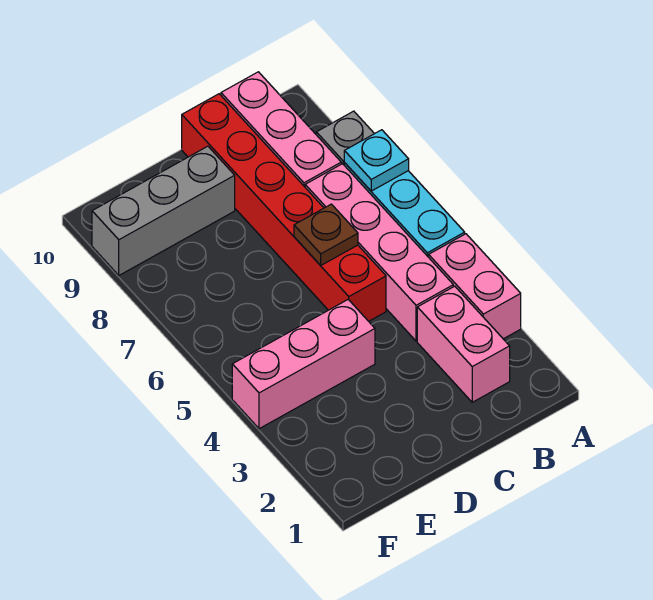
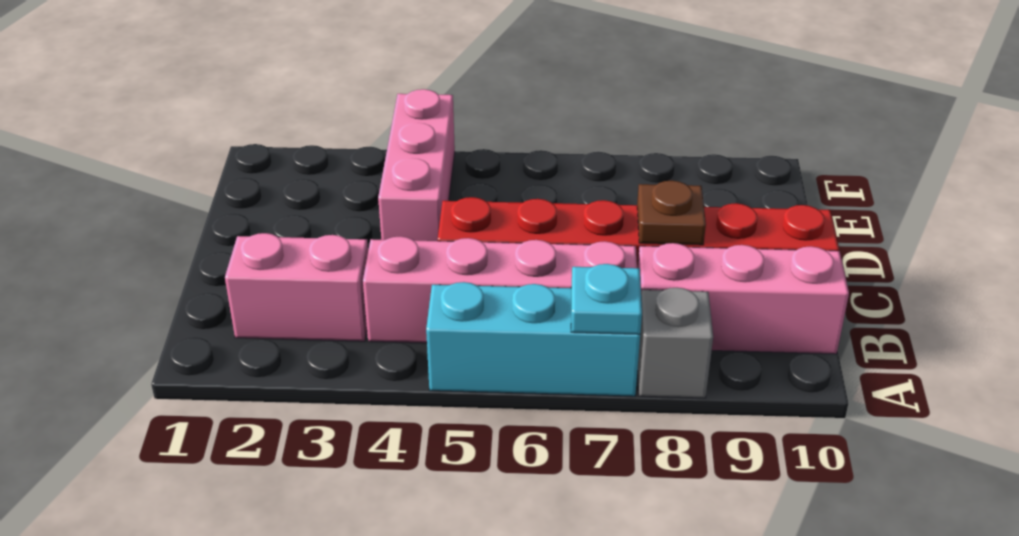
pink 1x2 brick [429,234,521,339] -> none
brown 1x1 plate [294,204,358,265] -> brown 1x1 plate moved to [637,181,706,245]
grey 1x3 brick [92,146,235,275] -> none

